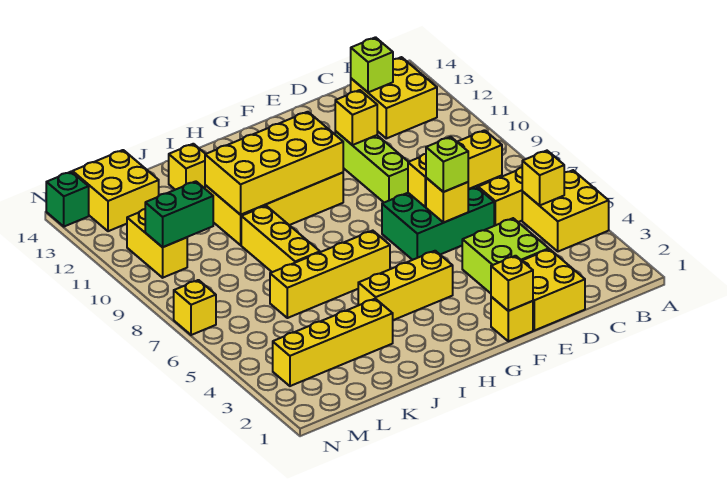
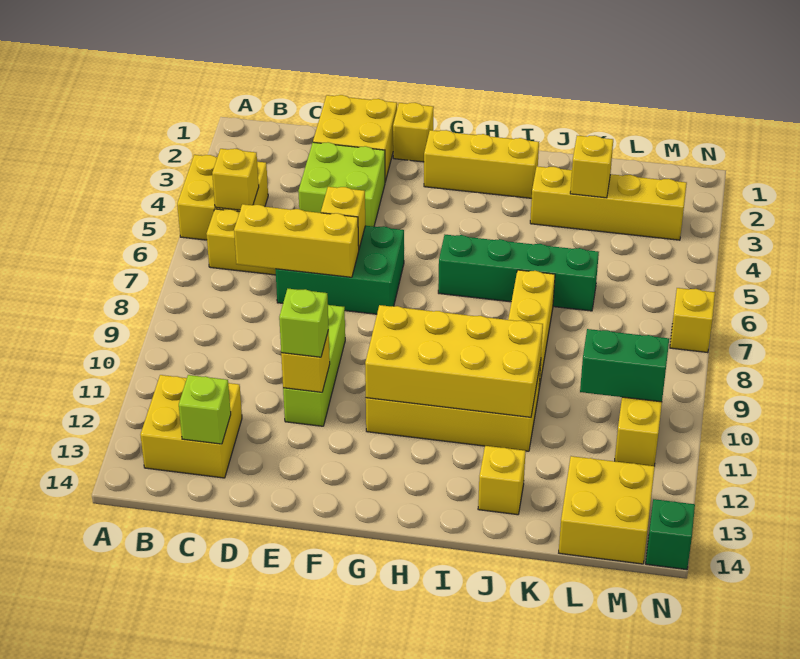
lime 1x1 brick [426,137,468,192] -> lime 1x1 brick moved to [279,289,329,357]
yellow 1x1 brick [491,256,533,311] -> yellow 1x1 brick moved to [570,135,613,198]
yellow 1x3 brick [358,251,453,320] -> yellow 1x3 brick moved to [424,130,539,198]
yellow 1x4 brick [270,231,390,318] -> green 1x4 brick [438,235,599,311]

